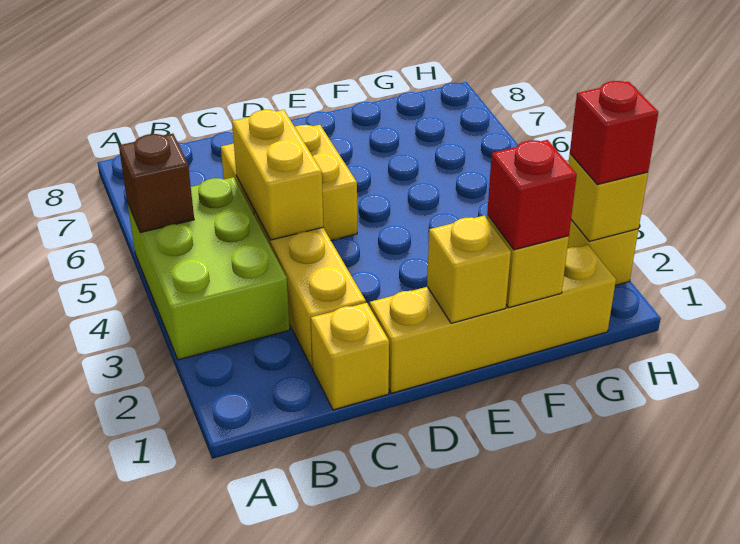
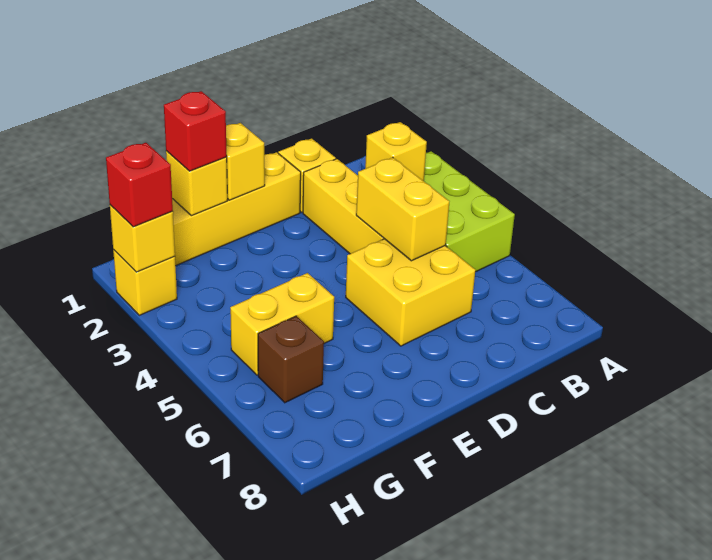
brown 1x1 brick [119,134,194,233] -> brown 1x1 brick moved to [258,316,324,403]
none -> yellow 1x1 brick [365,122,427,181]
none -> yellow 1x2 brick [230,273,334,375]

